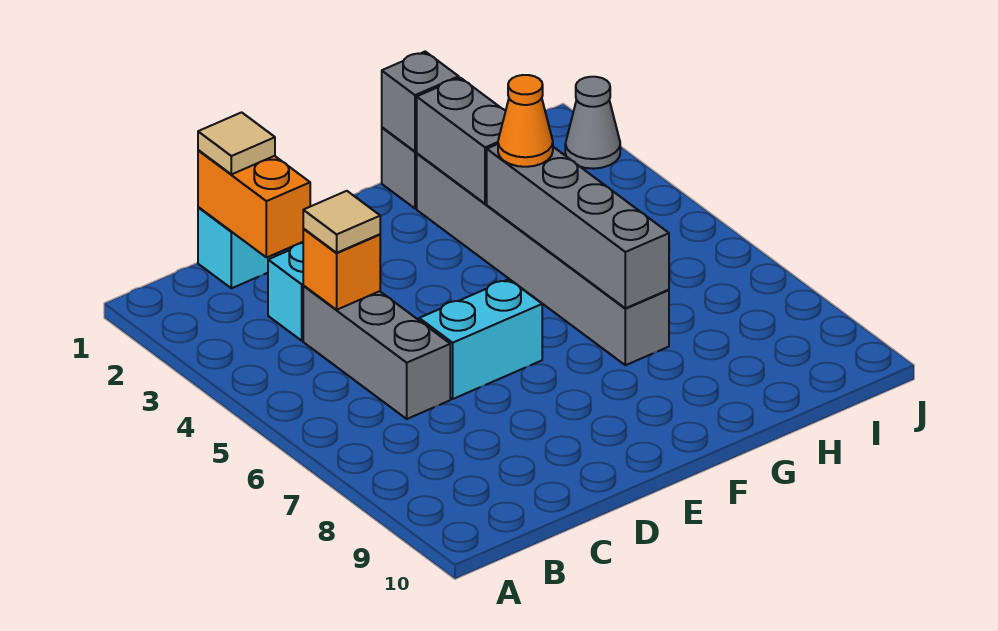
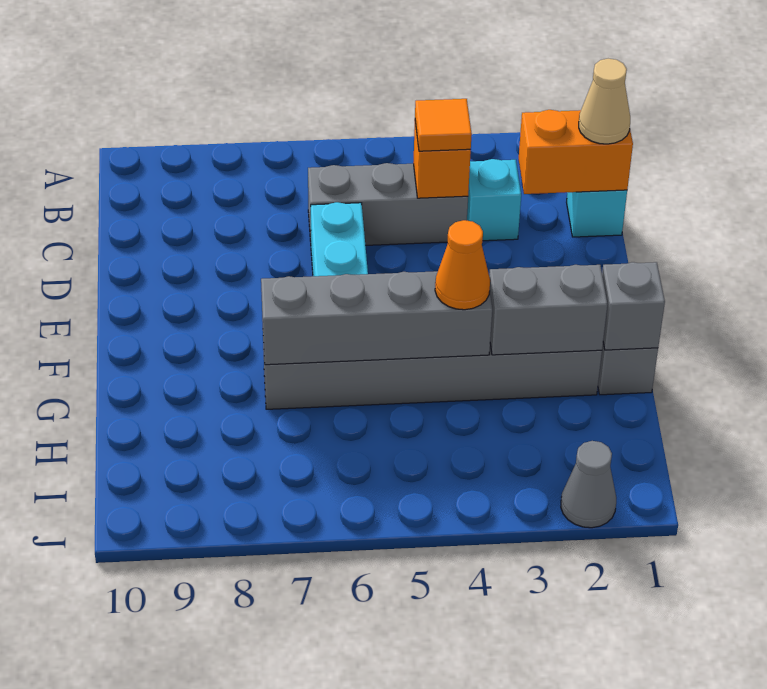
tan 1x1 tile [198,112,275,174] -> tan 1x1 cone [579,59,630,144]
tan 1x1 tile [303,191,380,253] -> orange 1x1 tile [415,99,472,151]

